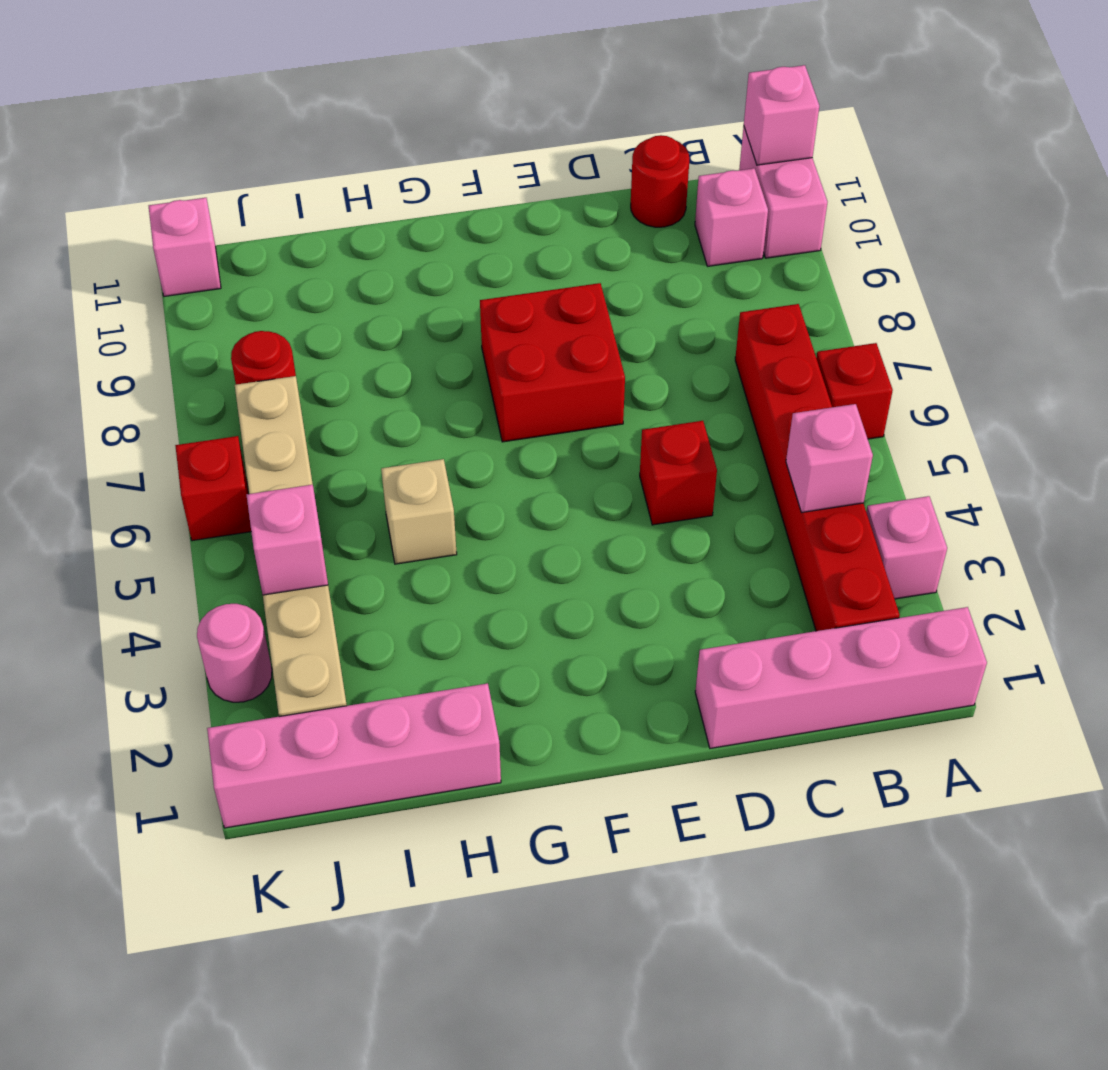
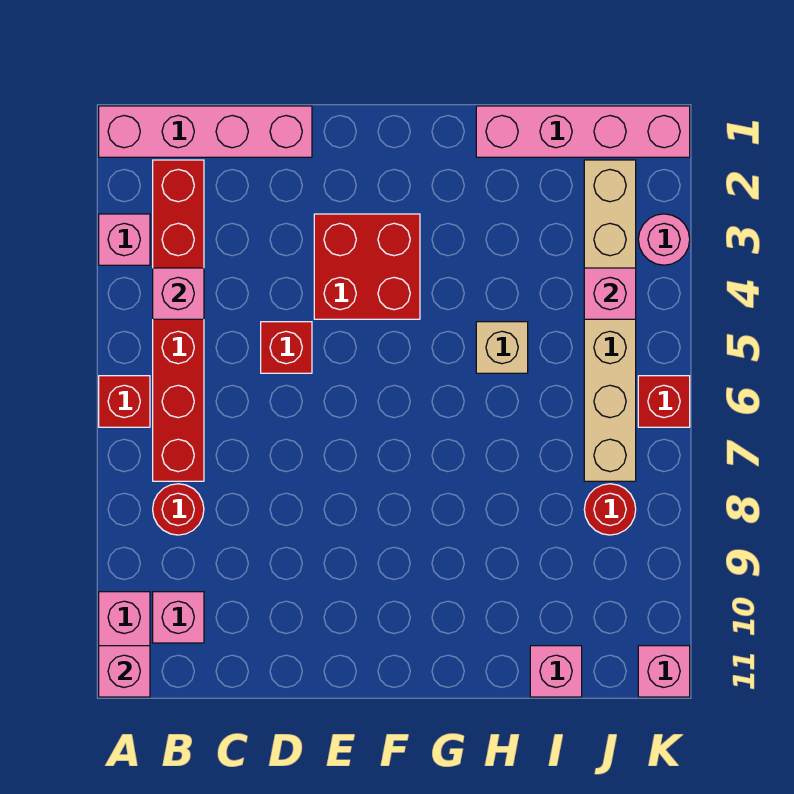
red 1x1 round brick [631,135,689,227] -> red 1x1 round brick moved to [153,484,204,535]
red 2x2 brick [480,283,625,442] -> red 2x2 brick moved to [314,214,420,319]
none -> pink 1x1 brick [530,646,582,697]

